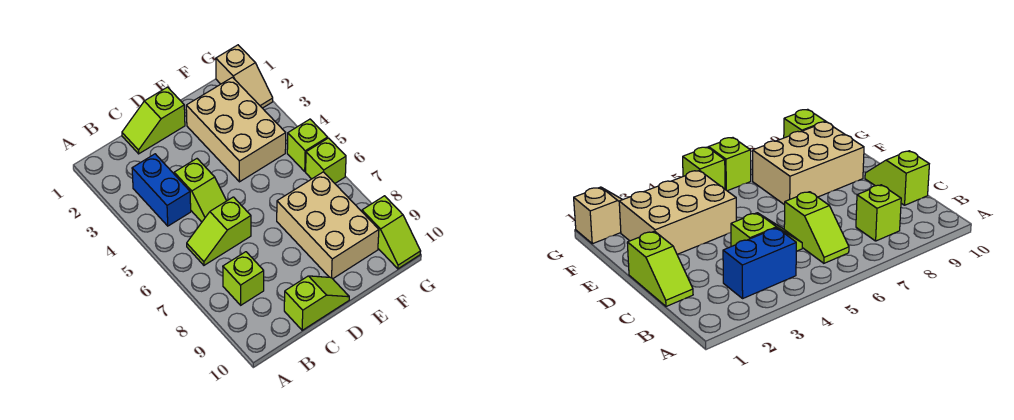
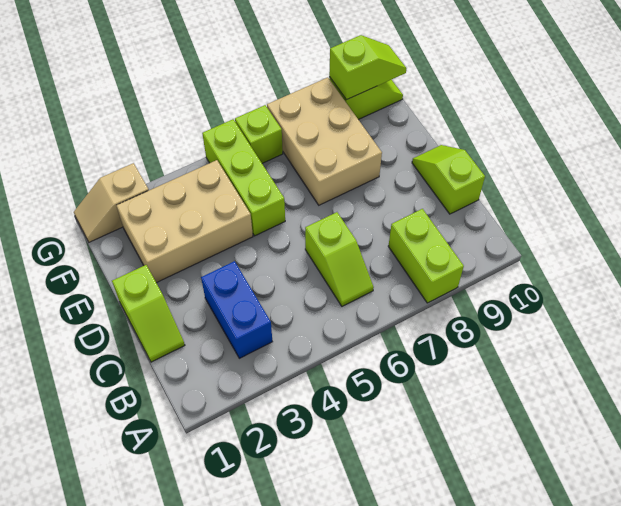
blue 1x2 brick [132,154,191,226] -> blue 1x2 brick turned to [201,261,272,358]
lime 1x1 brick [223,252,264,305] -> lime 1x2 brick [388,209,464,303]
lime 1x2 slope [174,159,226,222] -> lime 1x2 slope moved to [329,35,406,100]
tan 2x3 brick [277,172,379,279] -> tan 2x3 brick turned to [267,78,382,205]
tan 1x2 slope [216,45,273,108] -> tan 1x2 slope turned to [74,163,149,242]
lime 1x1 brick [287,119,328,171] -> lime 1x3 brick [202,119,285,236]

